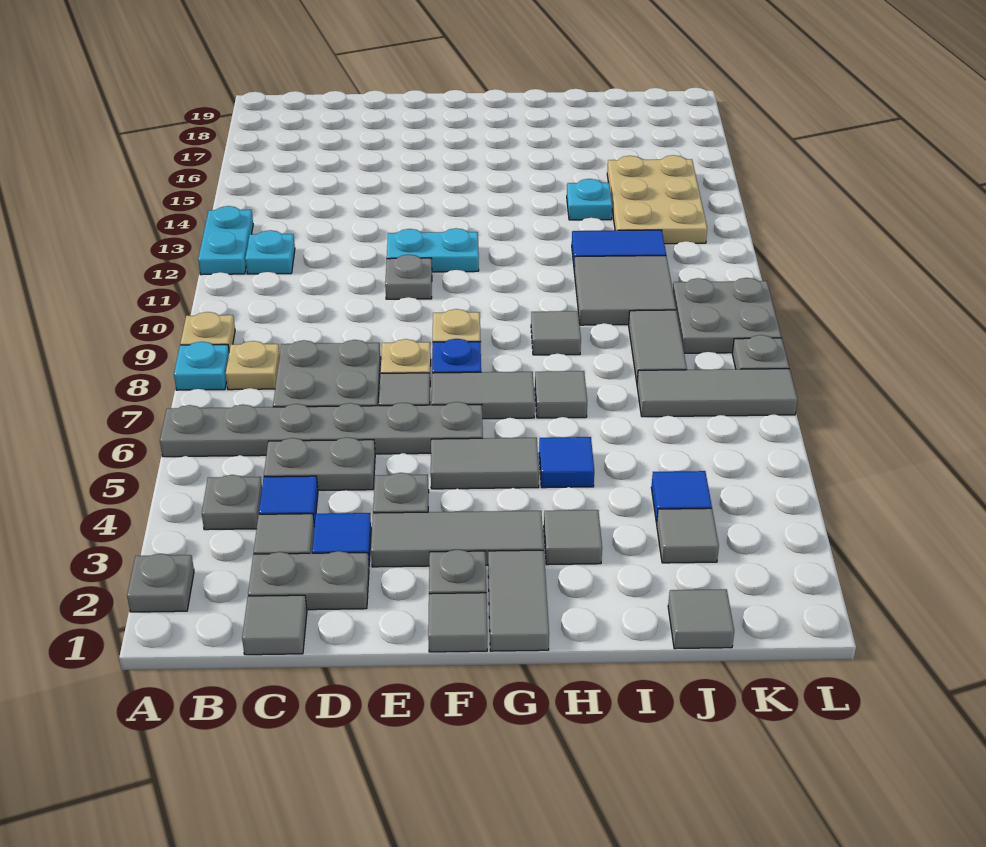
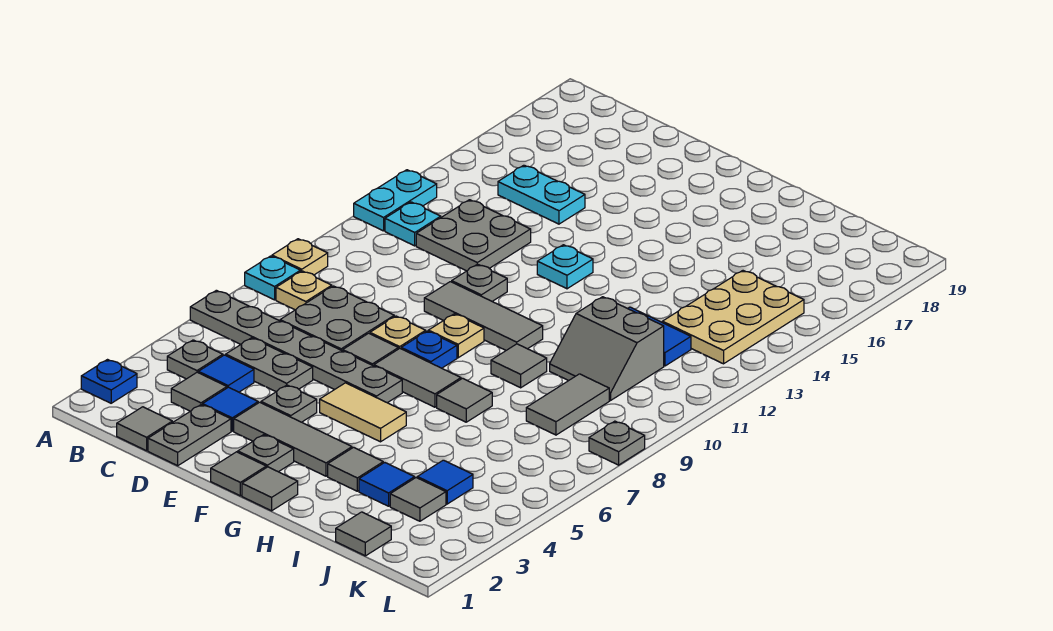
grey 1x1 plate [127,554,194,612] -> blue 1x1 plate [81,360,137,403]
grey 1x2 plate [248,551,369,610] -> grey 1x2 plate turned to [148,405,231,466]
cyan 1x2 plate [387,228,479,272] -> cyan 1x2 plate moved to [498,165,585,224]
grey 1x2 tile [431,438,539,489] -> tan 1x2 tile [320,383,406,442]
grey 1x2 tile [488,550,549,651] -> grey 1x1 tile [242,467,298,511]
blue 1x1 tile [539,437,594,488] -> blue 1x1 tile moved to [359,463,415,506]
grey 2x2 tile [574,256,676,325] -> grey 2x2 slope [550,297,664,401]
cyan 1x1 plate [567,179,612,220] -> cyan 1x1 plate moved to [537,245,593,289]
grey 1x3 tile [637,369,798,417] -> grey 1x3 tile moved to [424,282,543,350]
grey 2x2 plate [673,278,781,353] -> grey 2x2 plate moved to [416,200,531,271]

